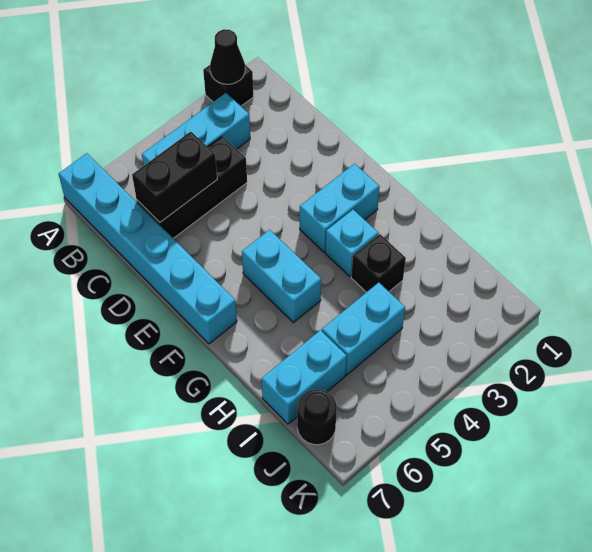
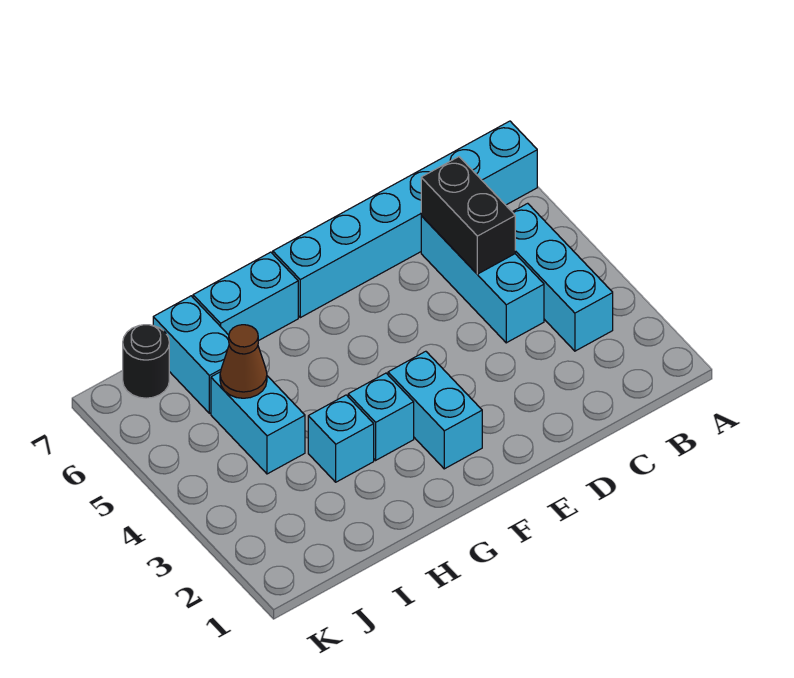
black 1x1 brick [203,65,254,106] -> none
black 1x1 cone [210,29,245,84] -> none
black 1x3 brick [137,136,247,238] -> cyan 1x3 brick [421,216,544,343]
cyan 1x2 brick [242,230,321,323] -> cyan 1x2 brick moved to [193,252,298,341]
black 1x1 brick [351,234,406,292] -> cyan 1x1 brick [308,395,374,482]
none -> brown 1x1 cone [220,325,267,398]

